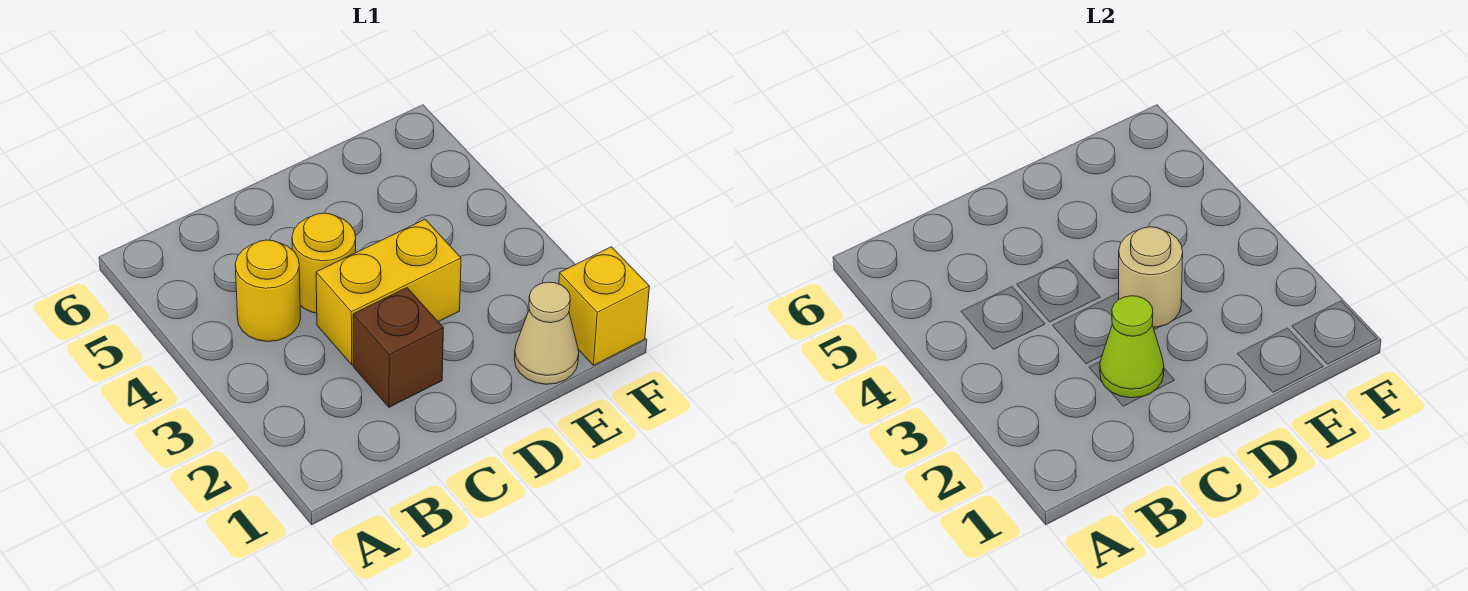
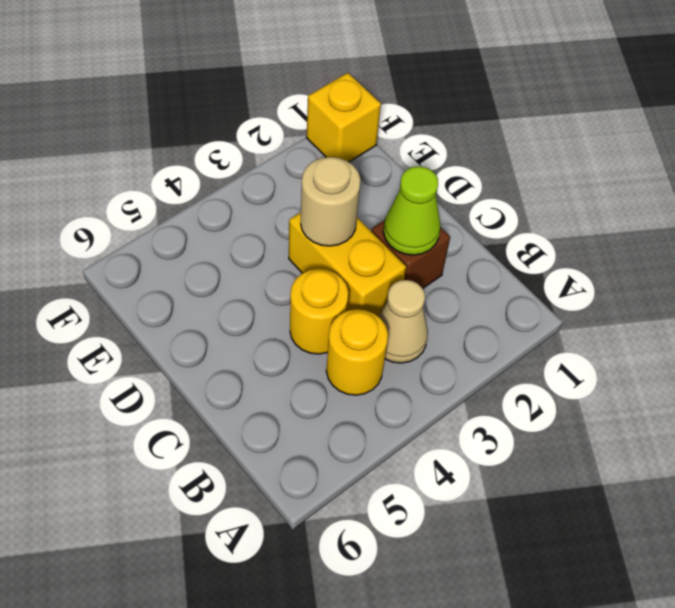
tan 1x1 cone [514,282,579,384] -> tan 1x1 cone moved to [378,280,428,363]

